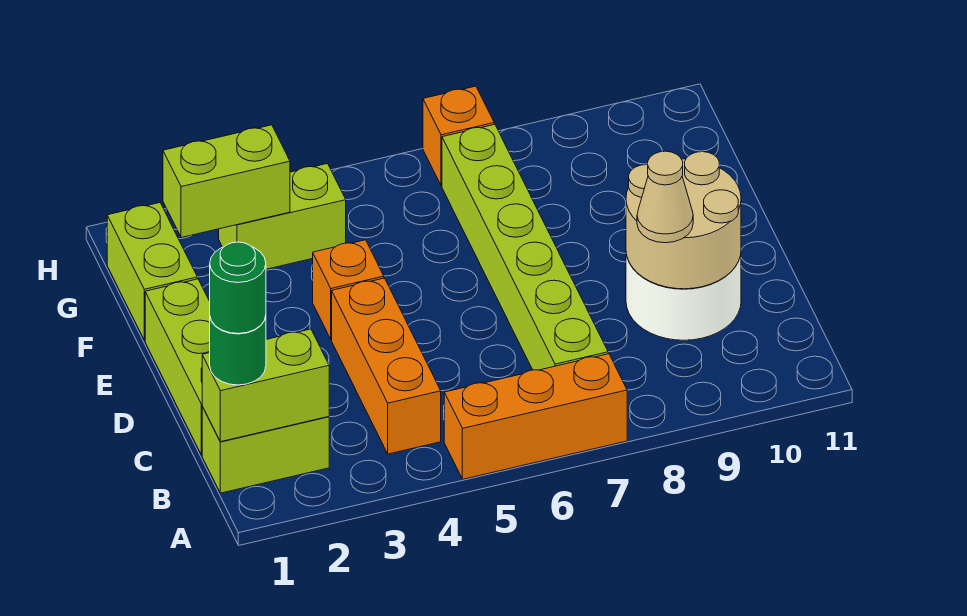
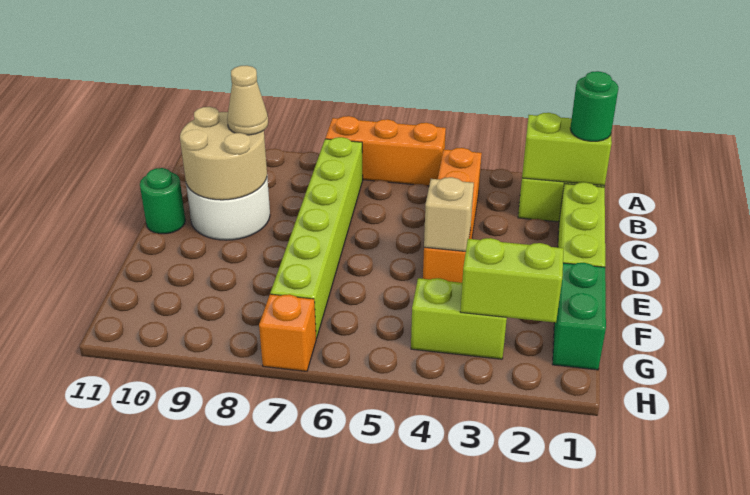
green 1x1 round brick [210,242,266,334] -> green 1x1 round brick moved to [140,168,185,234]
none -> tan 1x1 brick [424,177,474,251]
lime 1x2 brick [107,203,197,340] -> green 1x2 brick [552,263,606,370]

